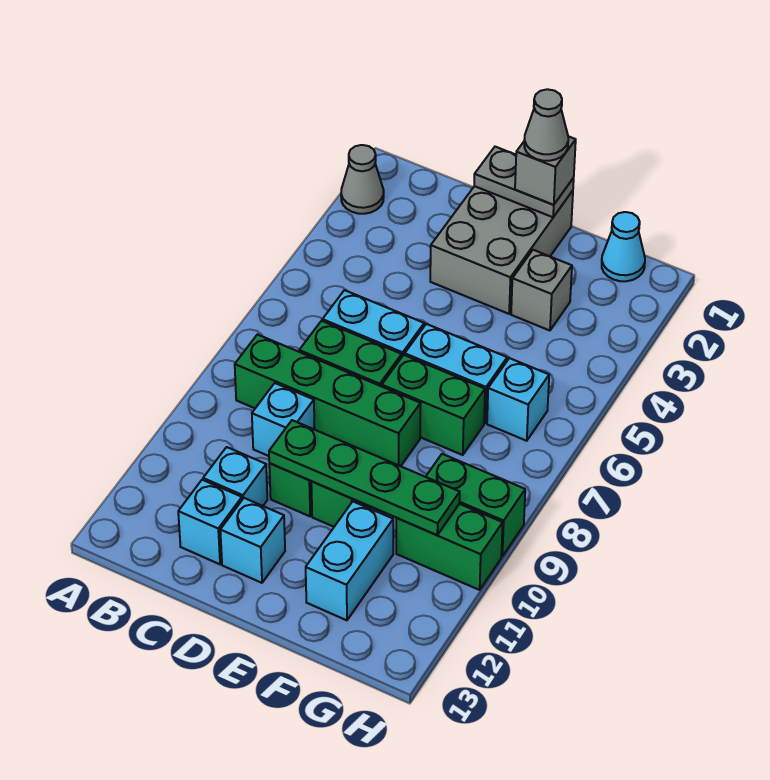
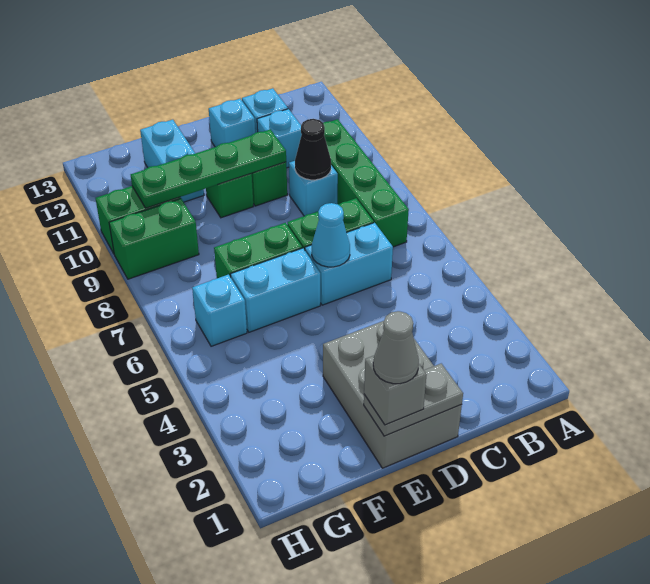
grey 1x1 cone [341,145,384,214] -> none
green 1x4 brick [235,335,421,466] -> green 1x4 brick turned to [323,119,409,247]
none -> black 1x1 cone [295,119,331,180]
grey 1x1 brick [511,250,572,331] -> none
cyan 1x1 cone [602,212,645,281] -> cyan 1x1 cone moved to [312,203,350,267]

